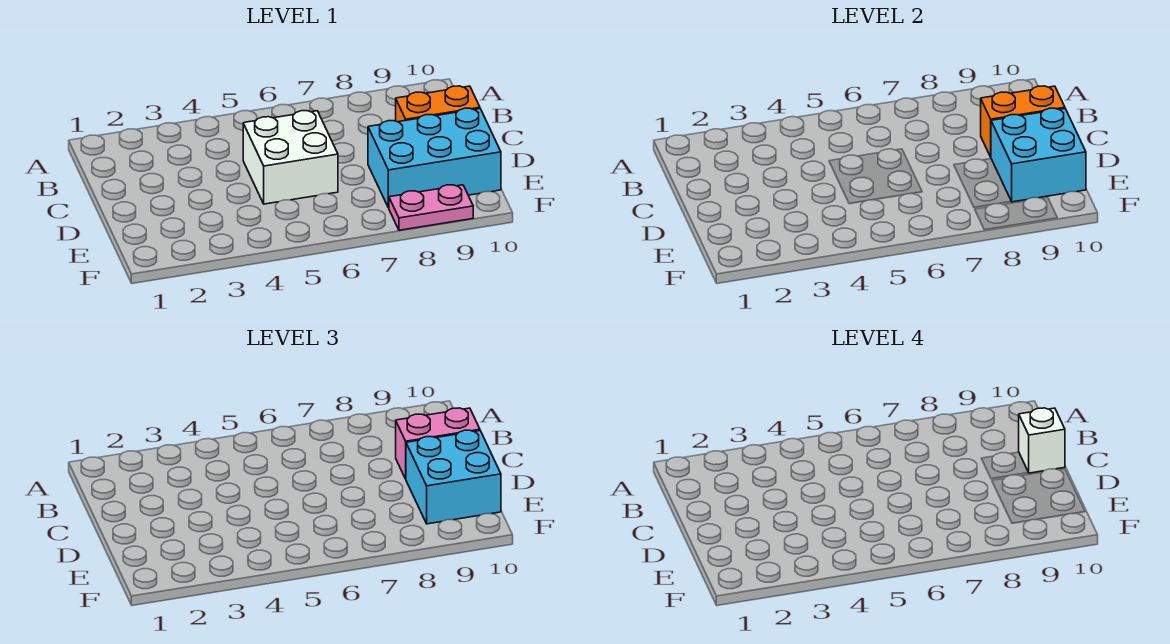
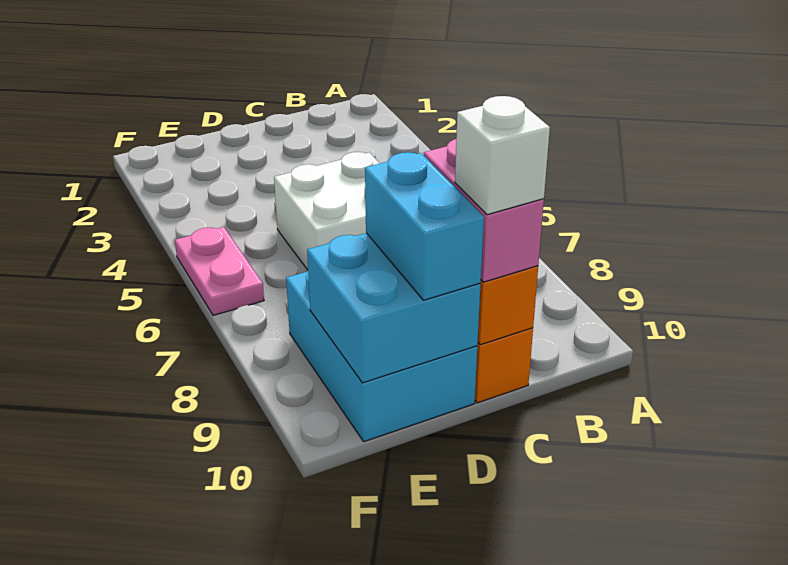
cyan 2x2 brick [406,430,501,524] -> cyan 1x2 brick [365,152,484,300]
pink 1x2 plate [389,185,473,230] -> pink 1x2 plate moved to [175,227,264,315]

